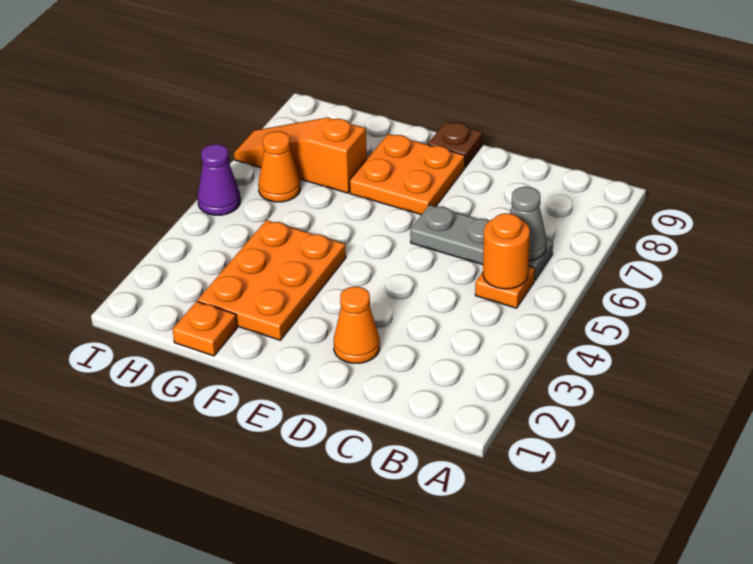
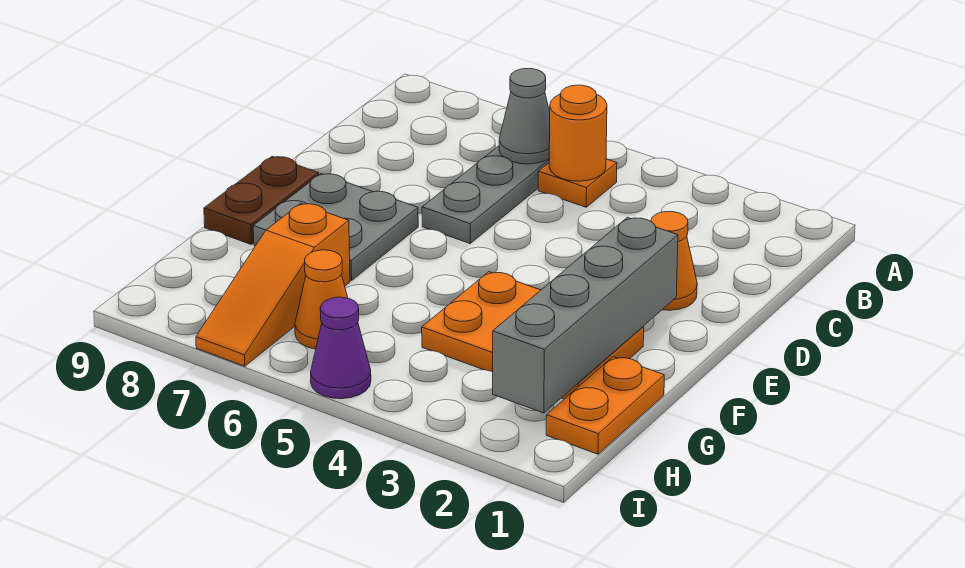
none -> grey 1x4 brick [493,217,678,413]
orange 2x2 plate [350,134,465,215] -> grey 2x2 plate [253,174,418,281]
brown 1x1 plate [428,122,483,167] -> brown 1x2 plate [204,156,319,244]
orange 1x1 plate [173,301,237,356] -> orange 1x2 plate [546,357,664,454]

